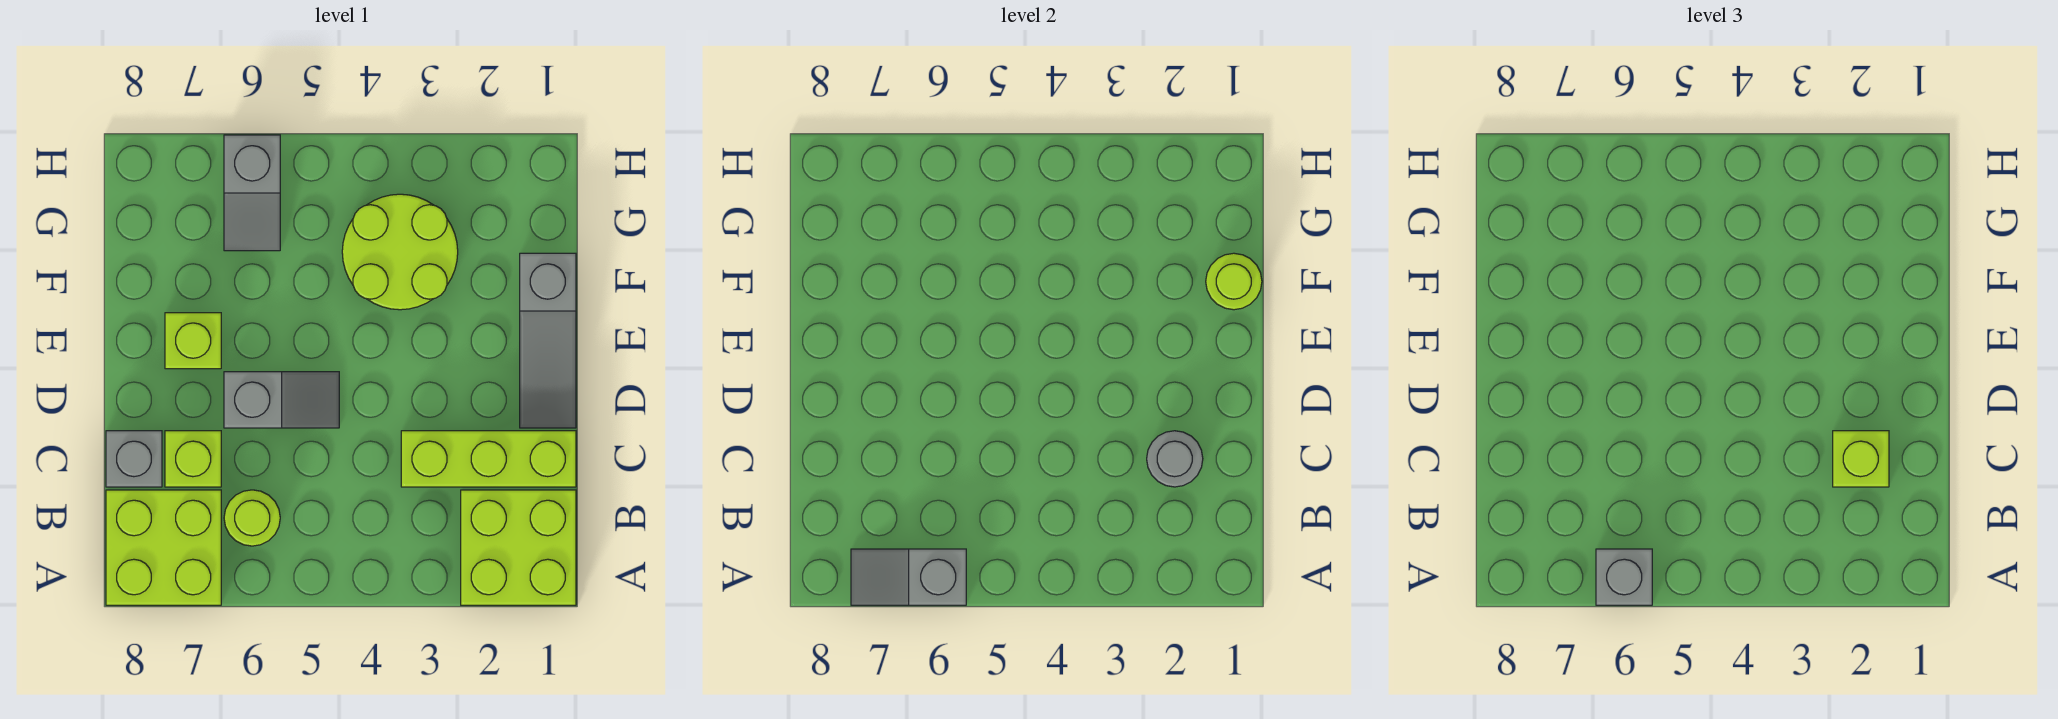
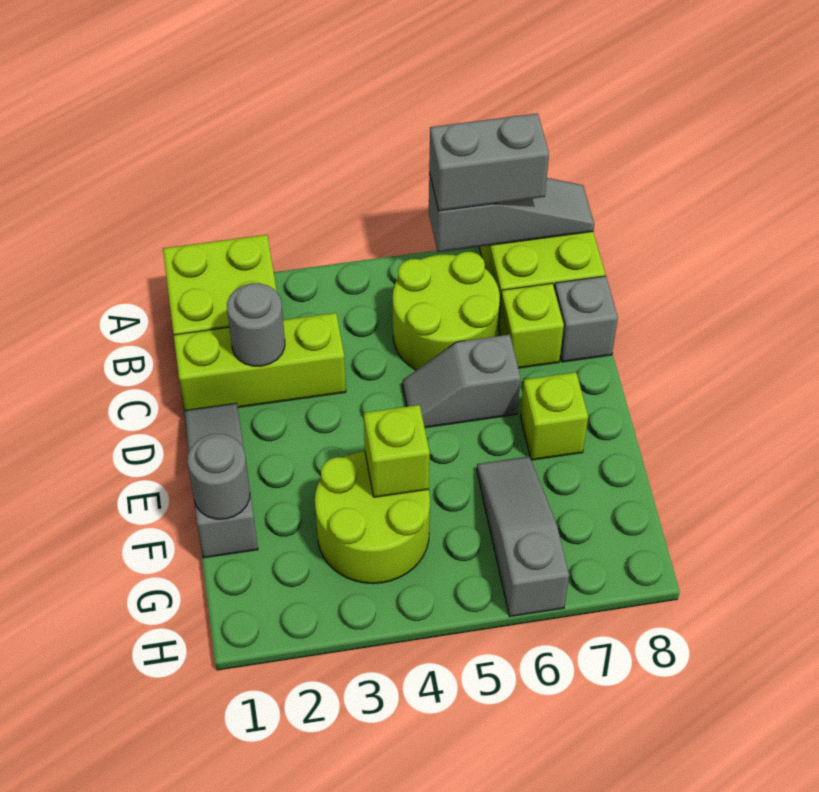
grey 1x2 slope [851,549,966,605] -> grey 1x3 slope [429,173,594,252]
grey 1x1 brick [1596,549,1652,605] -> grey 1x2 brick [429,113,549,211]
lime 1x1 round brick [224,490,280,546] -> lime 2x2 round brick [393,252,500,370]
lime 1x1 brick [1833,431,1889,487] -> lime 1x1 brick moved to [364,405,430,497]
lime 1x1 round brick [1206,253,1262,310] -> grey 1x1 round brick [187,434,250,519]
grey 1x2 slope [224,135,280,251] -> grey 1x3 slope [477,457,569,616]

